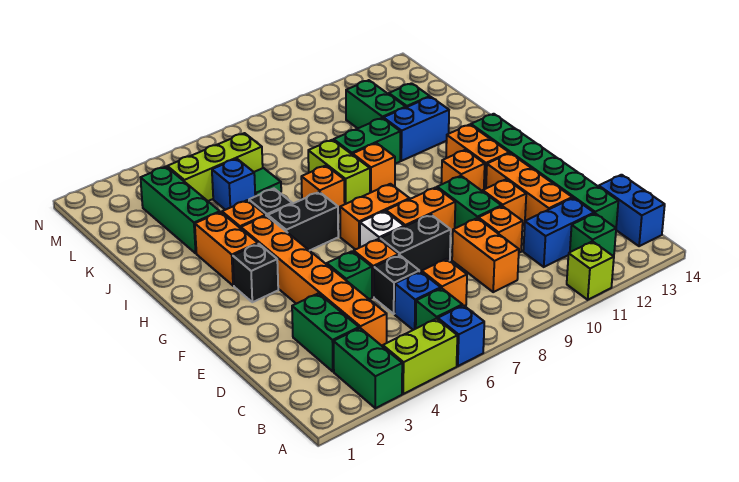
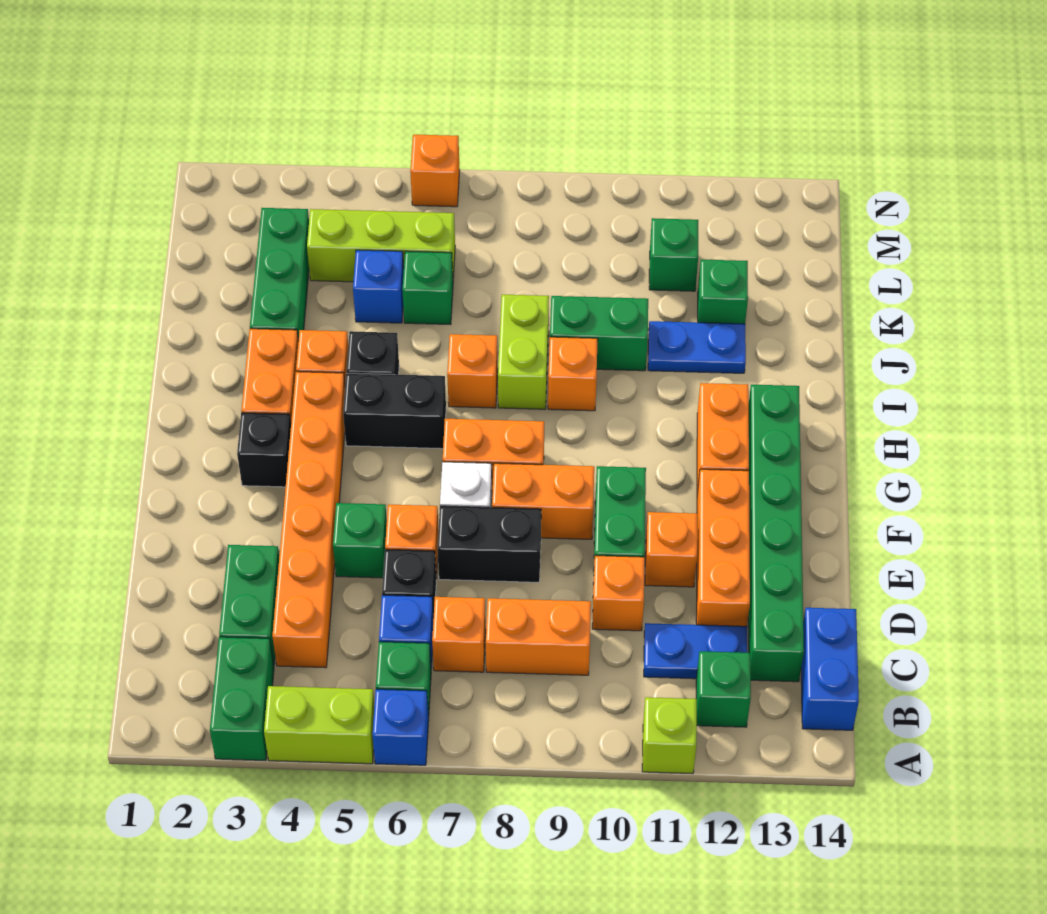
orange 1x2 brick [452,218,519,292] -> orange 1x2 brick turned to [486,598,591,675]
blue 1x2 brick [523,198,594,267] -> blue 1x2 plate [644,623,748,679]
orange 1x1 brick [441,150,485,191] -> orange 1x1 brick moved to [410,135,460,207]
blue 1x2 brick [383,97,449,161] -> blue 1x2 plate [648,321,746,373]
green 1x1 tile [254,168,281,196] -> green 1x1 brick [402,251,453,325]
green 1x2 brick [346,80,406,128] -> green 1x1 brick [649,218,698,291]

